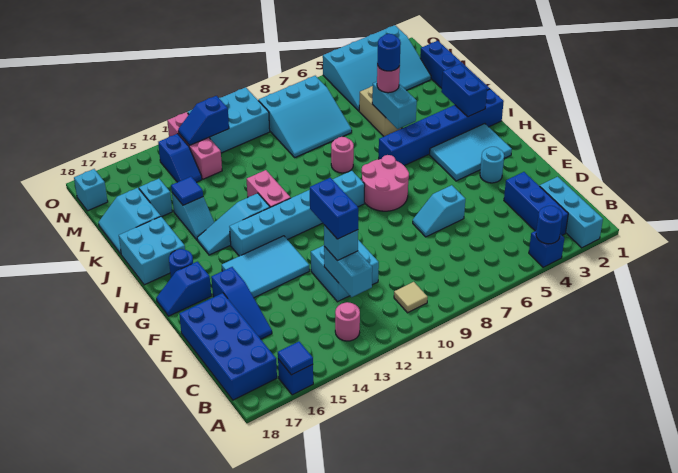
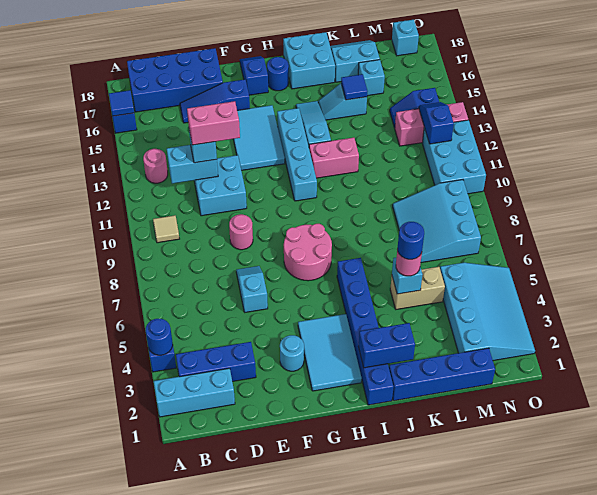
blue 1x2 brick [310,178,358,239] -> pink 1x2 brick [187,101,240,145]
cyan 1x6 brick [229,171,365,256] -> cyan 1x4 brick [277,108,317,201]
cyan 1x2 brick [372,82,417,129] -> cyan 1x1 brick [392,257,423,294]
pink 1x1 round brick [331,137,354,173] -> pink 1x1 round brick moved to [229,214,253,250]
cyan 3x4 slope [323,25,431,111] -> cyan 3x4 slope turned to [440,262,535,361]

